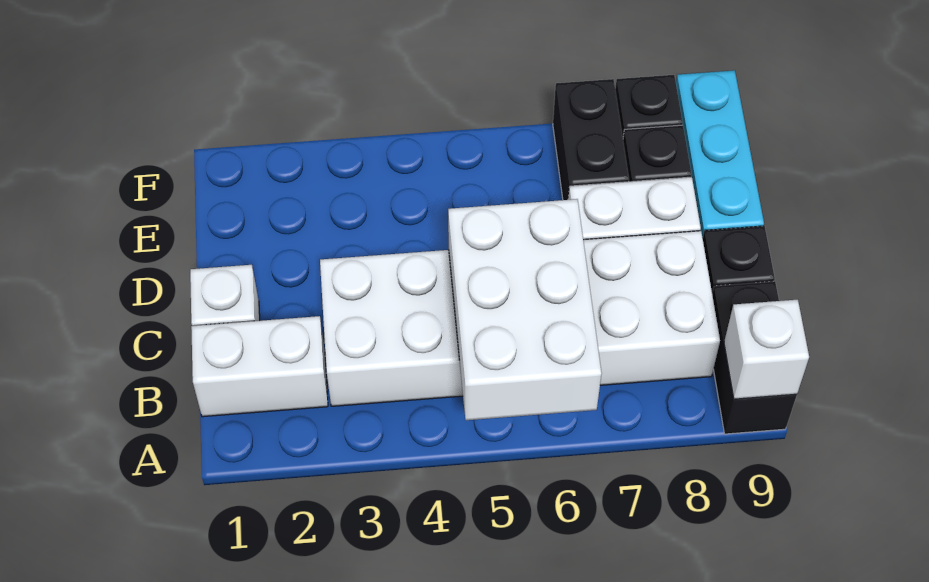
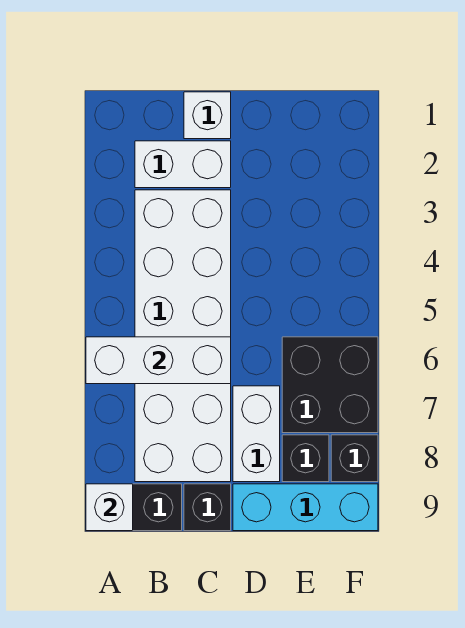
white 2x3 brick [448,199,602,420] -> white 1x3 brick [86,337,231,384]
white 1x2 brick [191,316,328,417] -> white 1x2 brick turned to [135,141,231,188]
black 1x2 brick [553,79,629,200] -> black 2x2 brick [282,337,378,433]

